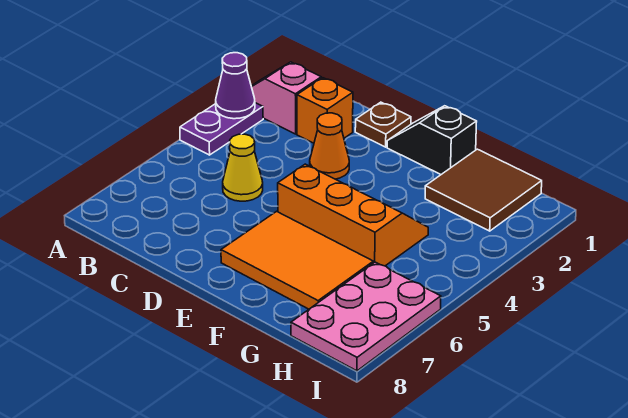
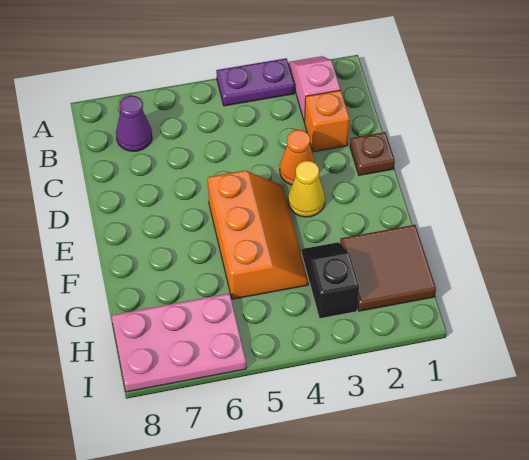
purple 1x1 cone [216,53,255,119] -> purple 1x1 cone moved to [116,96,152,151]
yellow 1x1 cone [223,134,263,201] -> yellow 1x1 cone moved to [288,161,325,217]
black 1x2 slope [387,106,477,174] -> black 1x2 slope moved to [302,242,359,319]
orange 2x3 tile [221,211,373,309] -> none

